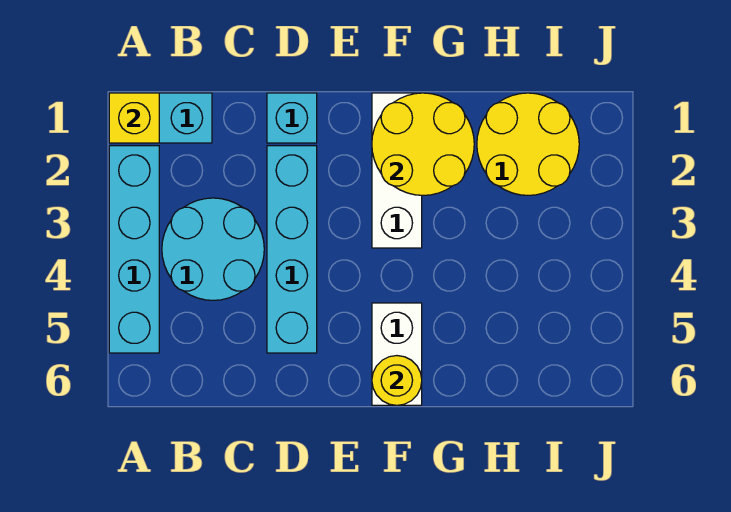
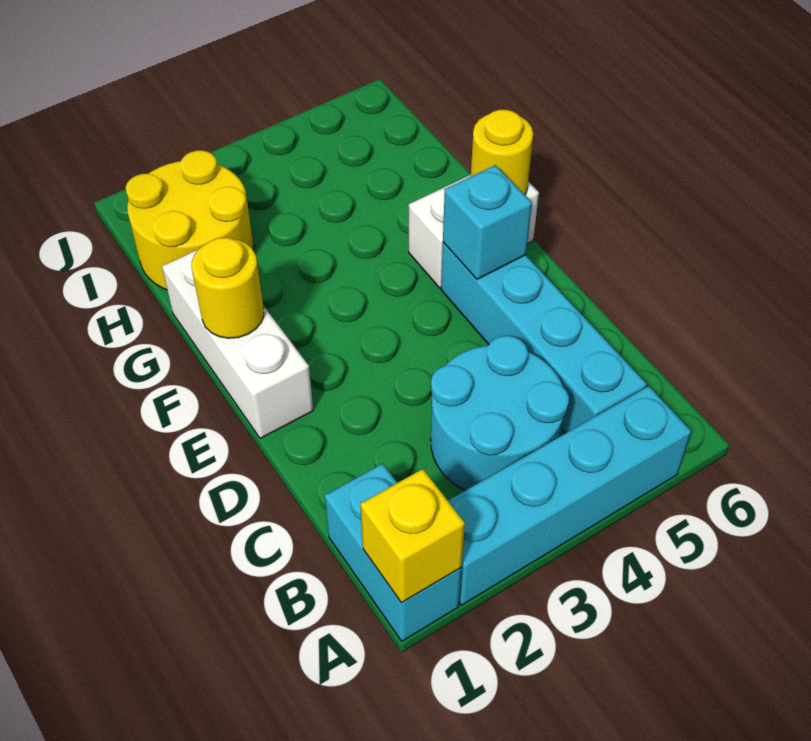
cyan 1x1 brick [267,93,317,143] -> cyan 1x1 brick moved to [443,165,532,279]
cyan 1x4 brick [267,146,317,353] -> cyan 1x4 brick turned to [441,242,647,433]
white 1x3 brick [372,93,422,248] -> white 1x3 brick turned to [162,249,313,439]
yellow 2x2 round brick [372,93,474,195] -> yellow 1x1 round brick [192,237,264,338]

